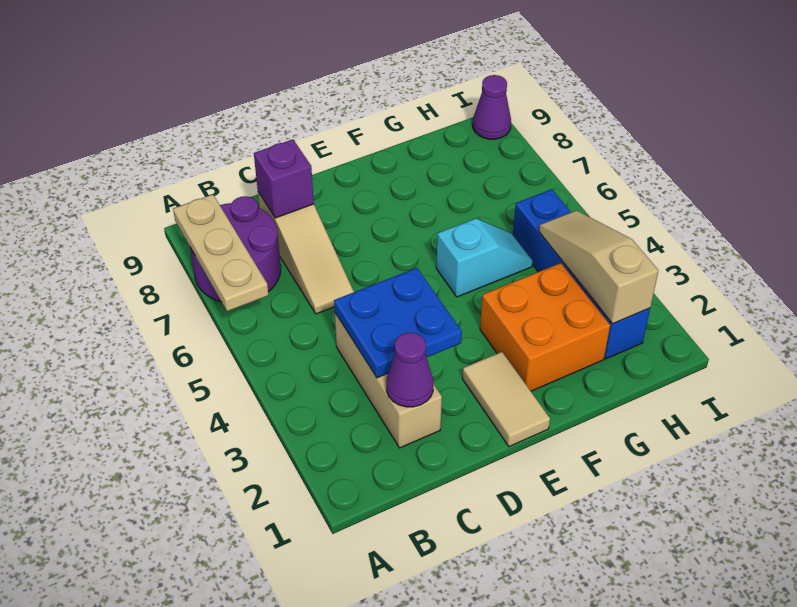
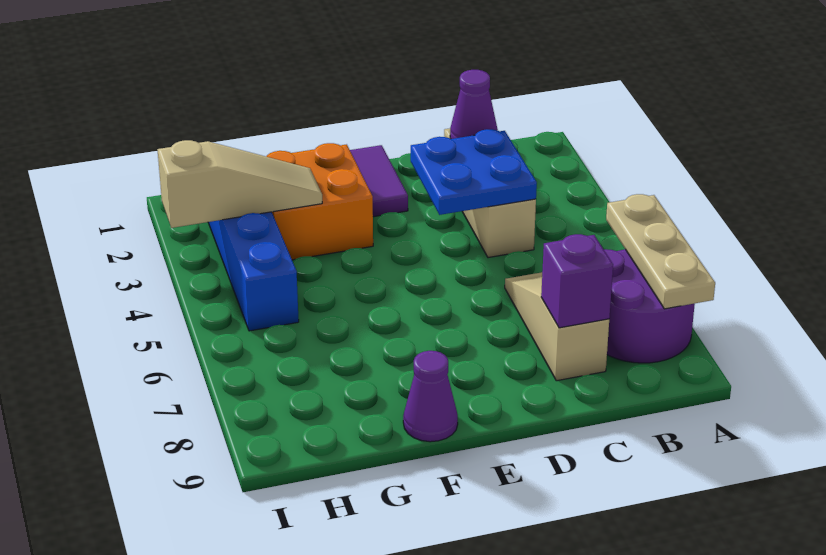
tan 1x2 tile [462,352,550,447] -> purple 1x2 tile [350,145,408,217]
cyan 1x2 slope [436,219,532,297] -> none
tan 1x3 slope [539,211,658,324] -> tan 1x3 slope turned to [157,140,322,228]
purple 1x1 cone [473,75,511,139] -> purple 1x1 cone moved to [403,351,458,442]

